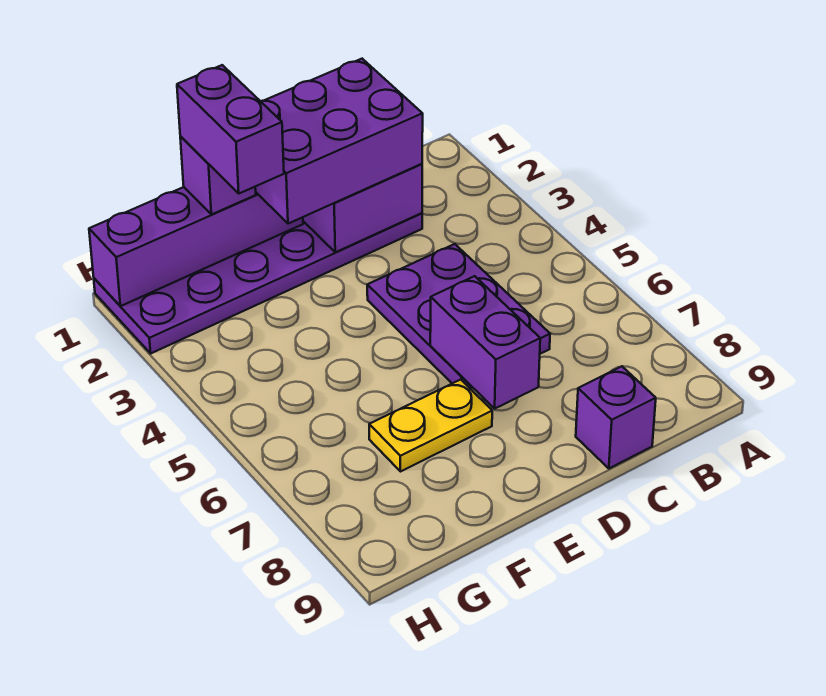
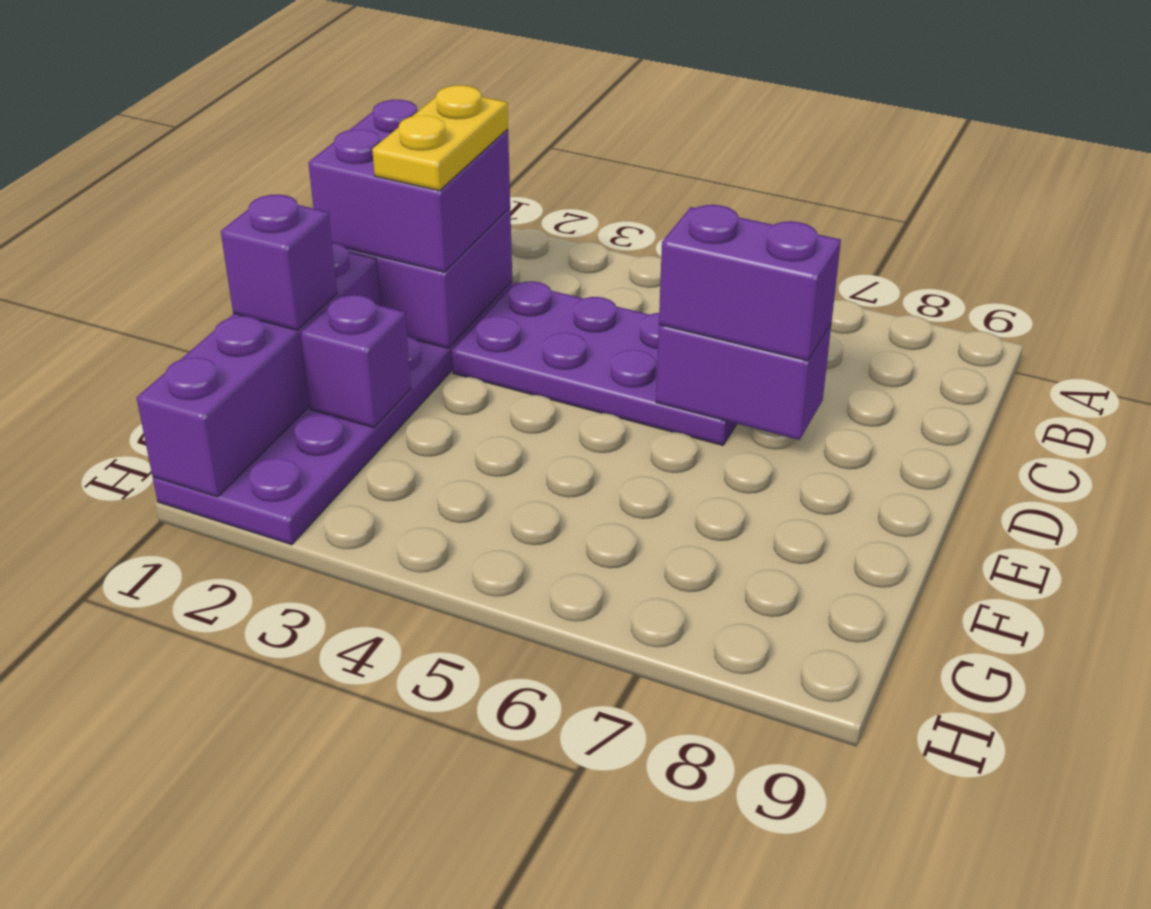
purple 2x3 brick [255,59,423,224] -> purple 2x2 brick [308,100,510,272]
purple 2x3 plate [367,244,550,388] -> purple 2x4 plate [452,281,737,445]
purple 1x1 brick [576,366,656,468] -> purple 1x1 brick moved to [301,295,411,428]
yellow 1x2 plate [369,380,492,472] -> yellow 1x2 plate moved to [372,85,508,191]
purple 1x2 brick [177,65,284,193] -> purple 1x2 brick moved to [659,205,841,361]

